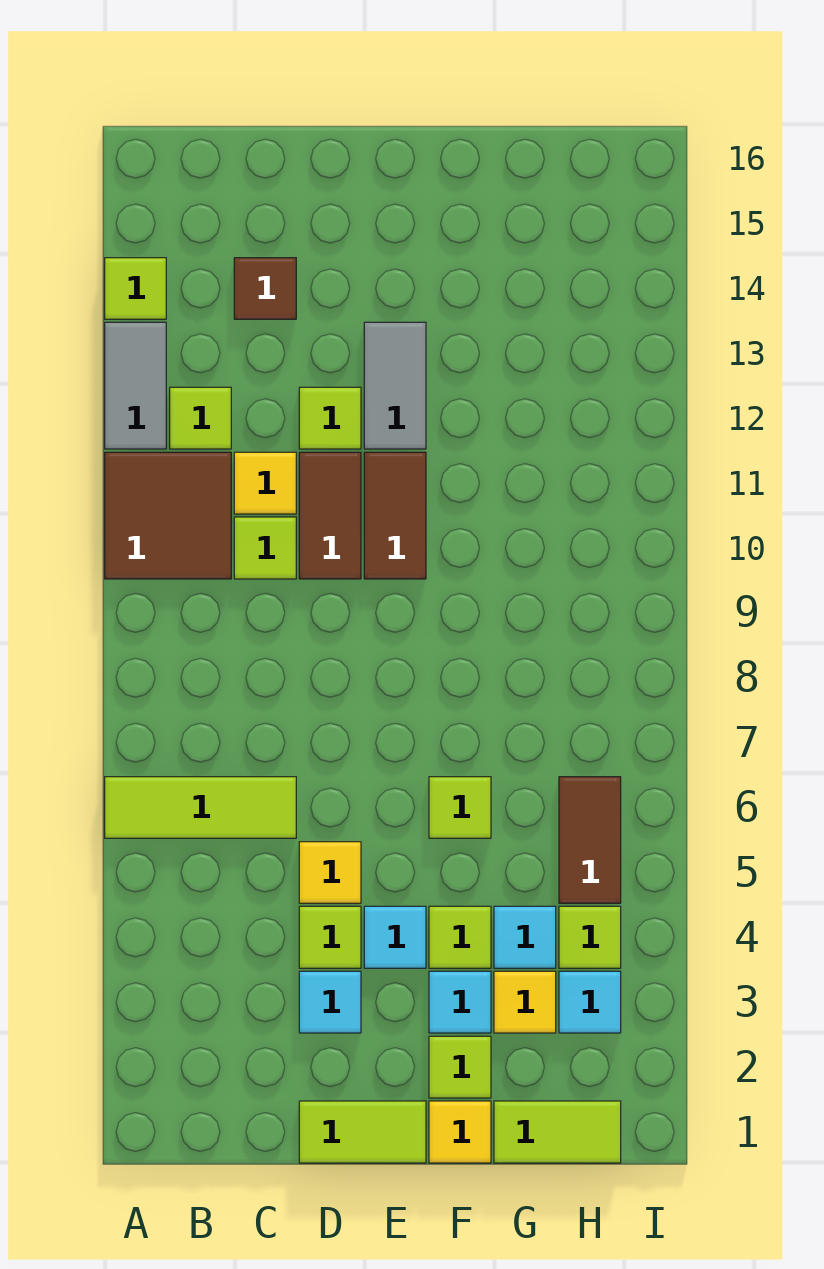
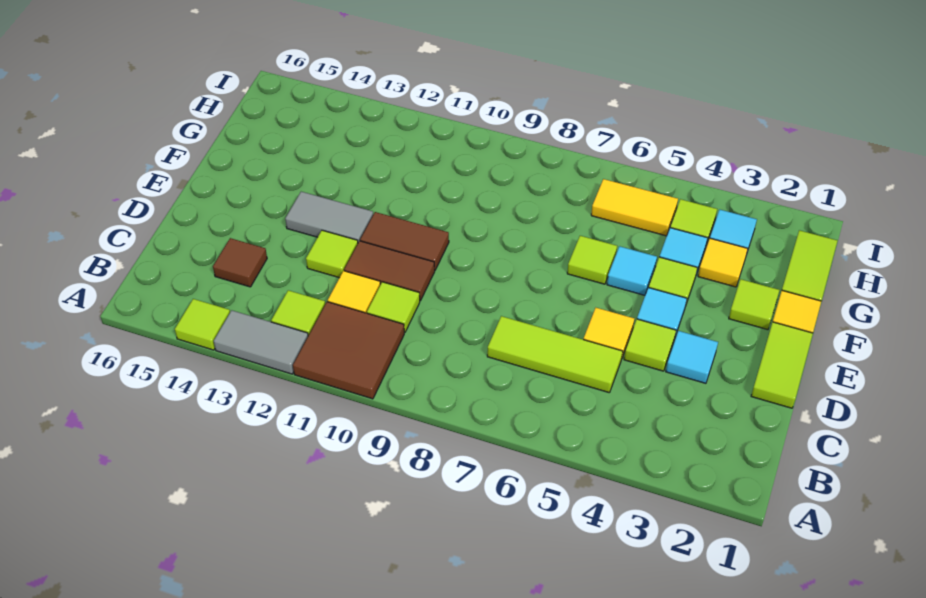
lime 1x3 tile [105,777,296,838] -> lime 1x3 tile turned to [487,316,623,393]
cyan 1x1 tile [429,971,491,1033] -> cyan 1x1 tile moved to [607,246,657,295]
brown 1x2 tile [559,777,621,903] -> yellow 1x2 tile [591,179,678,236]

